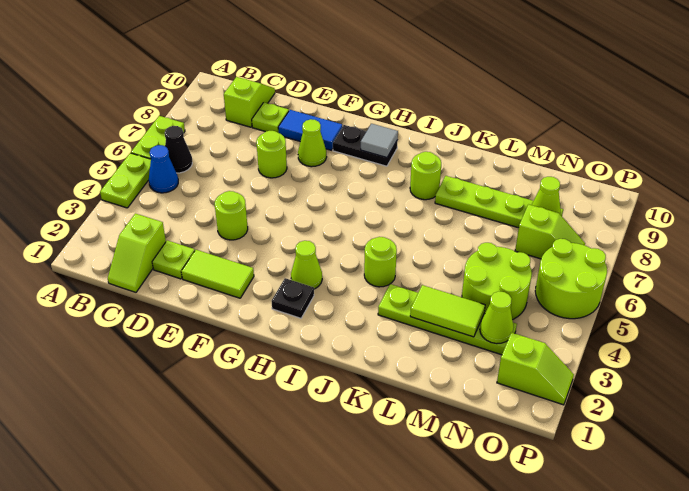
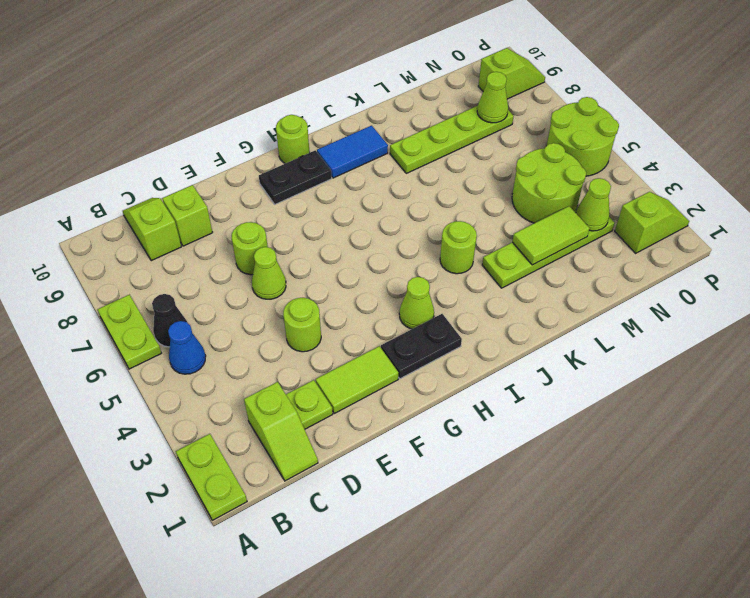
lime 1x2 plate [100,153,151,208] -> lime 1x2 plate moved to [176,434,247,520]
lime 1x1 plate [252,103,289,133] -> lime 1x1 brick [162,185,213,246]
blue 1x2 tile [278,110,342,150] -> blue 1x2 tile moved to [317,126,388,178]
lime 1x1 cone [298,119,327,167] -> lime 1x1 cone moved to [252,247,286,299]
black 1x1 plate [272,278,314,318] -> black 1x2 plate [381,314,462,379]
grey 1x1 tile [361,124,398,158] -> none
lime 1x1 round brick [410,152,441,200] -> lime 1x1 round brick moved to [276,115,310,163]
lime 1x2 slope [515,204,585,259] -> lime 1x2 slope moved to [478,48,545,99]

